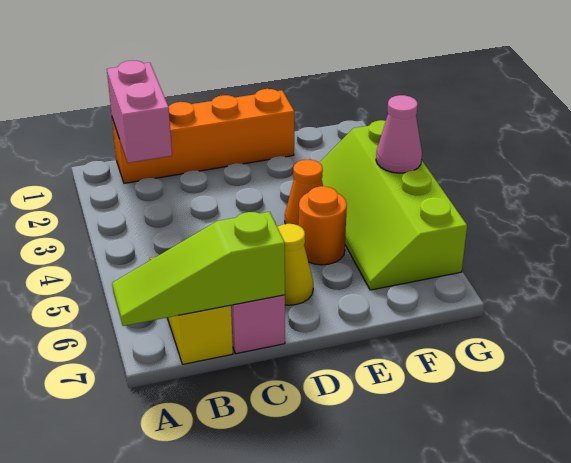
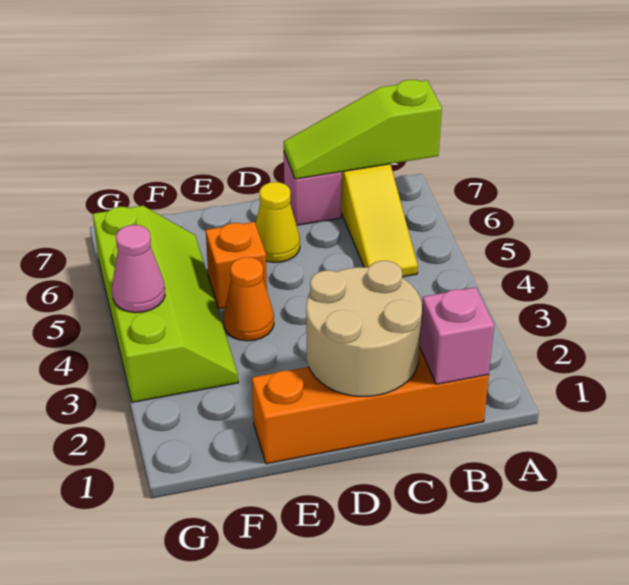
lime 1x3 slope [112,212,285,326] -> lime 1x3 slope turned to [284,80,442,179]
pink 1x2 brick [107,60,172,163] -> pink 1x1 brick [420,287,494,384]
none -> tan 2x2 round brick [306,261,422,396]
orange 1x1 round brick [299,186,347,265] -> orange 1x1 brick [206,222,267,309]

